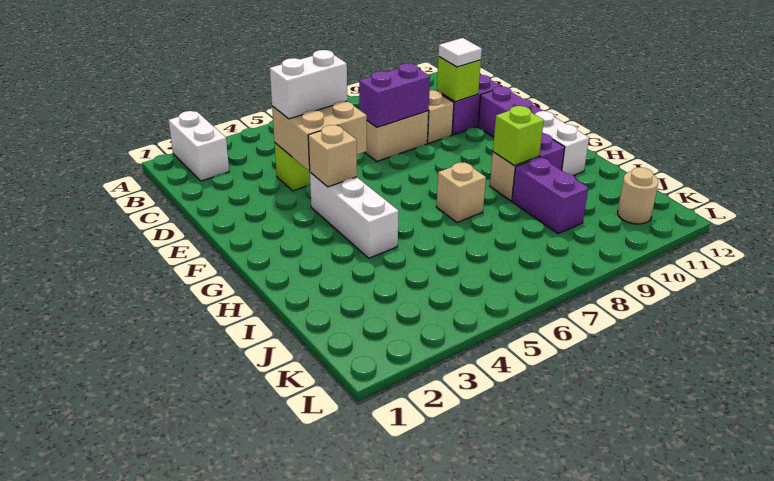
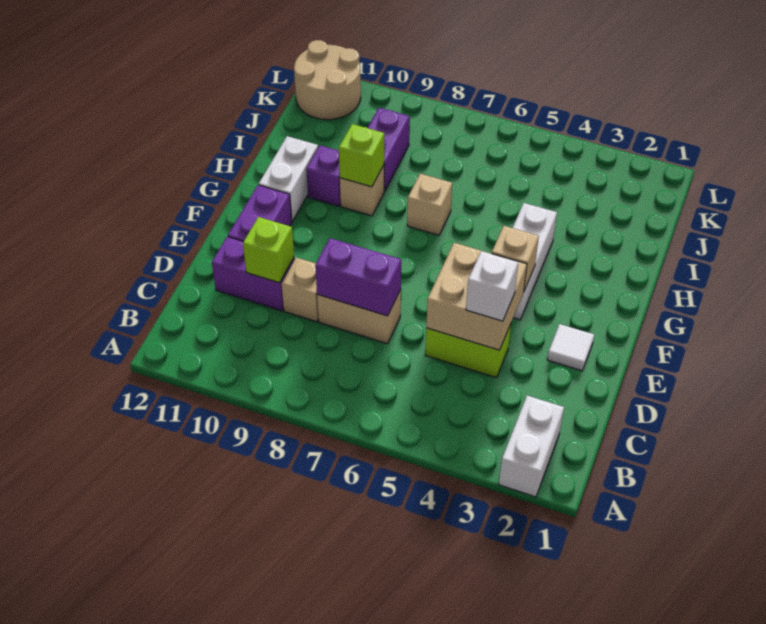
white 1x2 brick [270,50,347,119] -> white 1x1 brick [466,251,518,321]
white 1x1 tile [438,38,482,67] -> white 1x1 tile moved to [547,324,594,371]
tan 1x1 round brick [618,167,659,224] -> tan 2x2 round brick [294,40,361,120]

